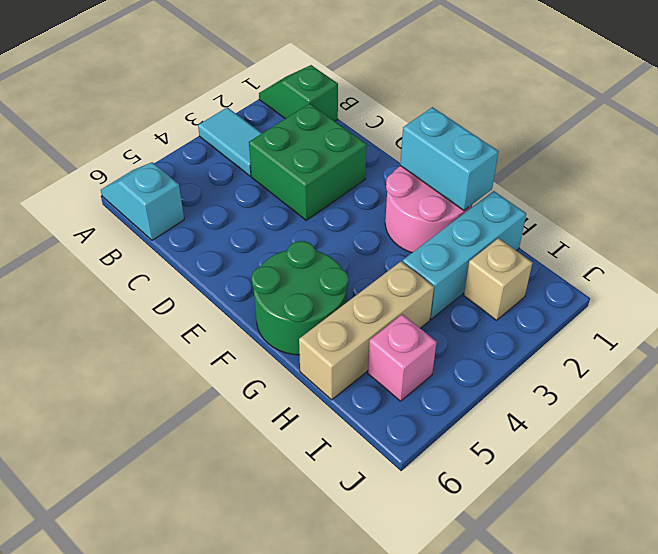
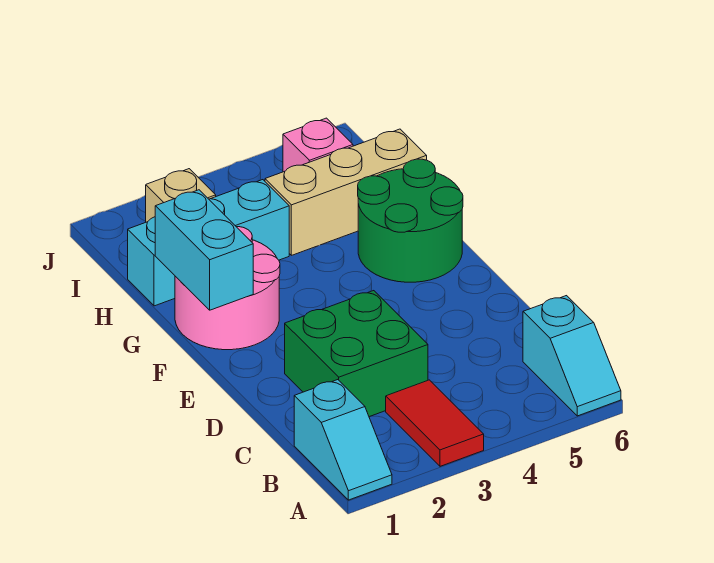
green 1x2 slope [259,65,338,121] -> cyan 1x2 slope [294,380,392,500]
cyan 1x2 tile [198,107,262,176] -> red 1x2 tile [386,380,484,466]

